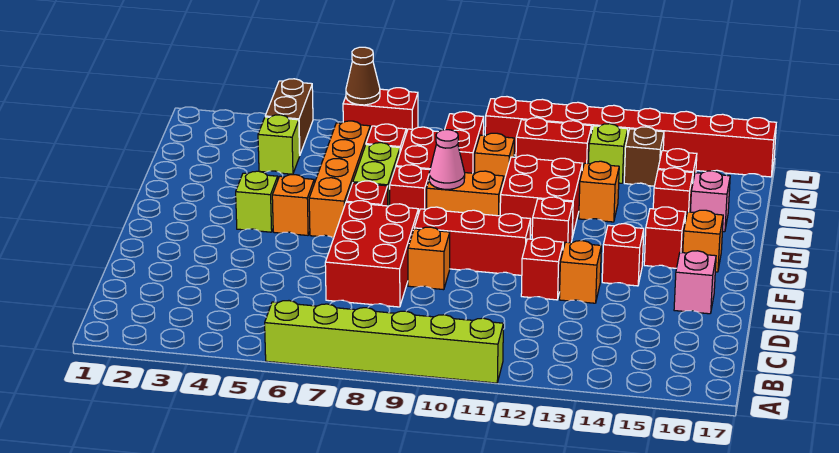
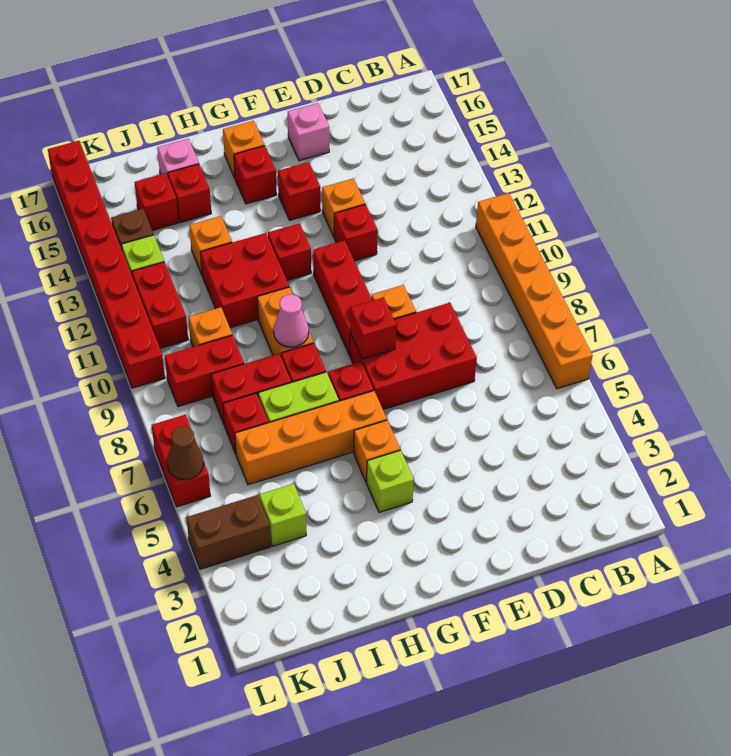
lime 1x6 brick [265,301,503,383] -> orange 1x6 brick [476,193,593,389]
none -> red 1x1 brick [350,297,396,359]

